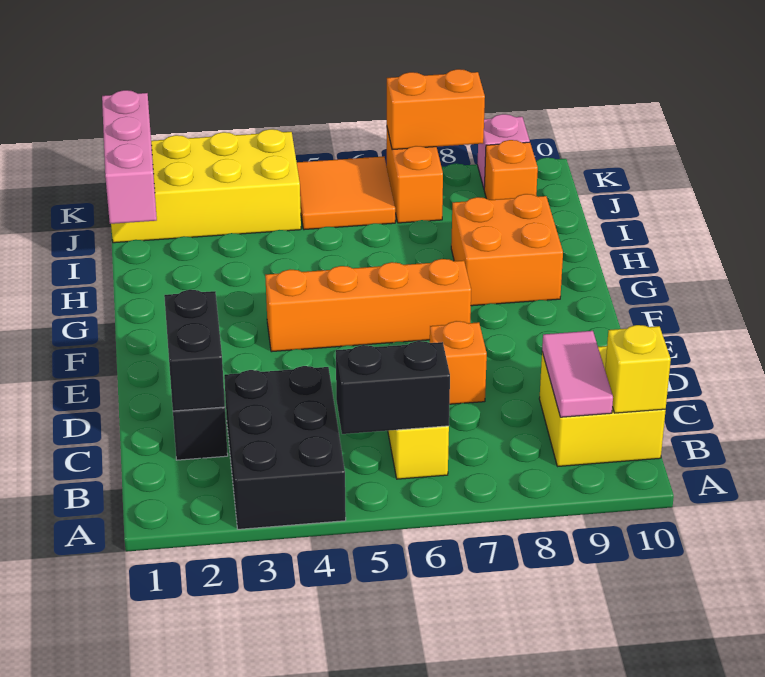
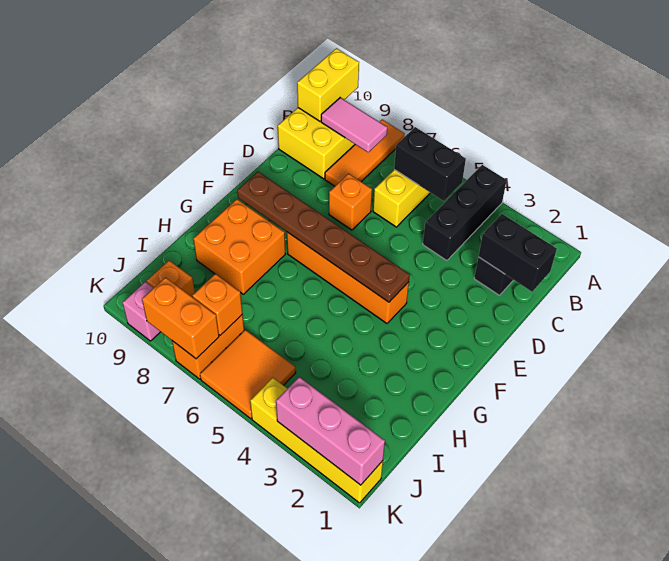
black 2x3 brick [224,366,346,529] -> black 1x3 brick [423,165,507,260]
none -> orange 1x3 tile [325,119,405,186]
pink 1x2 tile [542,331,613,417] -> pink 1x2 tile turned to [321,98,387,152]
yellow 1x1 brick [605,325,671,413] -> yellow 1x2 brick [297,48,359,121]
black 1x2 brick [164,290,225,411] -> black 1x2 brick turned to [479,214,557,292]
none -> brown 1x6 plate [237,172,410,302]
pink 1x3 brick [102,90,157,224] -> pink 1x3 brick turned to [276,377,385,485]
yellow 2x4 brick [111,129,301,243] -> yellow 1x4 brick [250,378,383,503]
none -> orange 1x1 brick [192,274,242,335]

